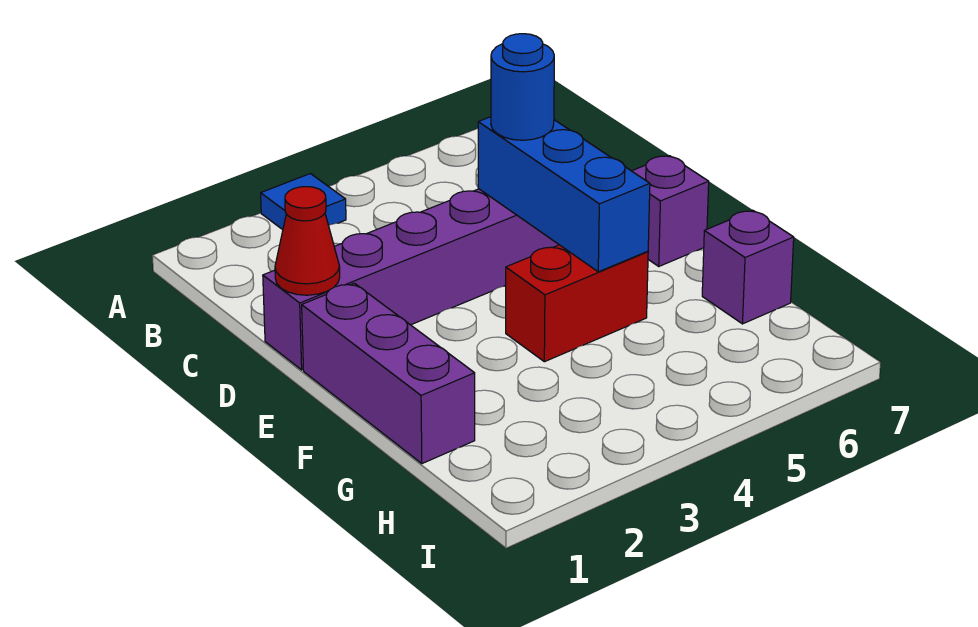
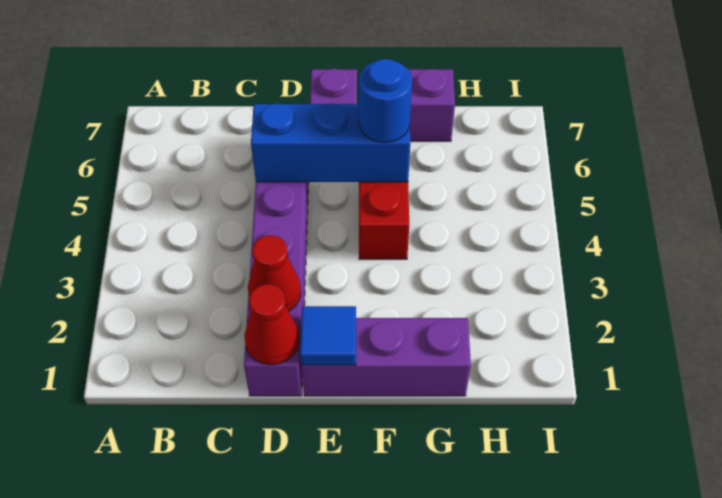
blue 1x1 tile [261,174,346,230] -> blue 1x1 tile moved to [300,306,356,365]
none -> red 1x1 cone [248,235,301,311]
blue 1x1 round brick [491,34,554,140] -> blue 1x1 round brick moved to [359,59,412,142]

